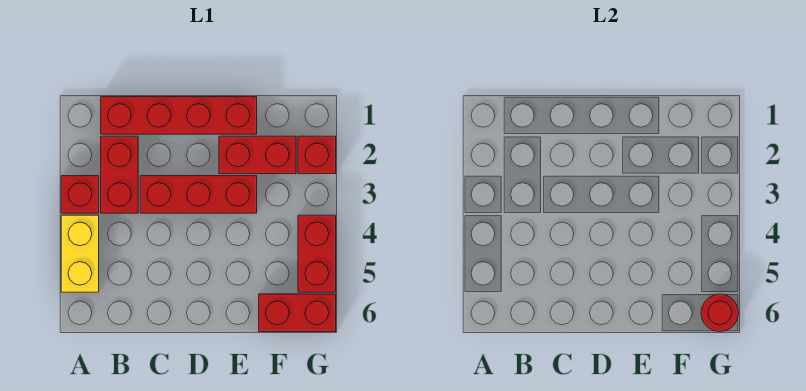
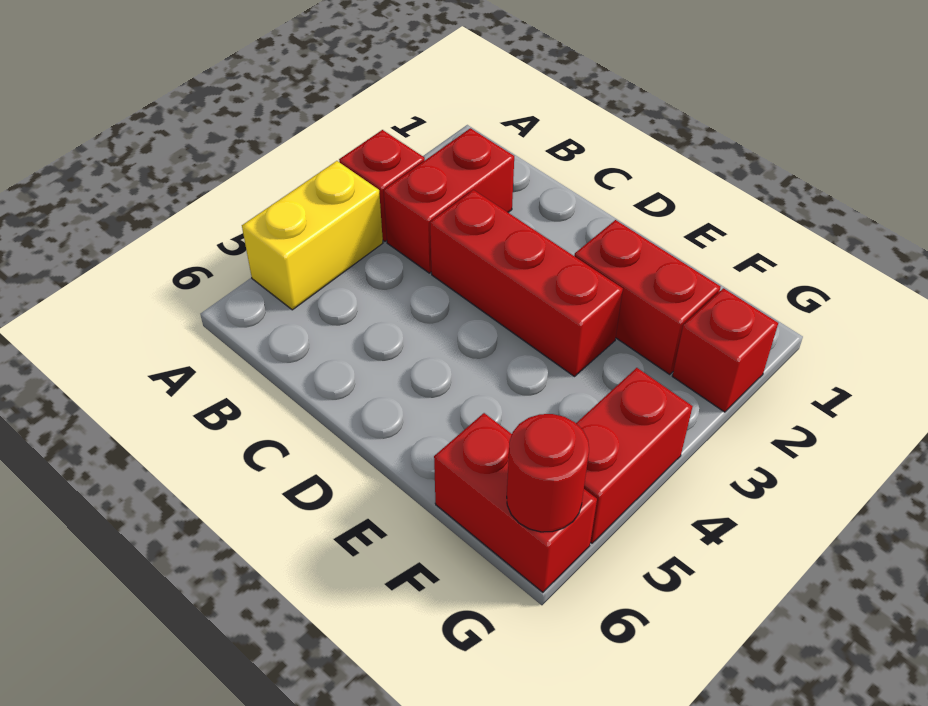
red 1x4 brick [101,97,257,134] -> none

